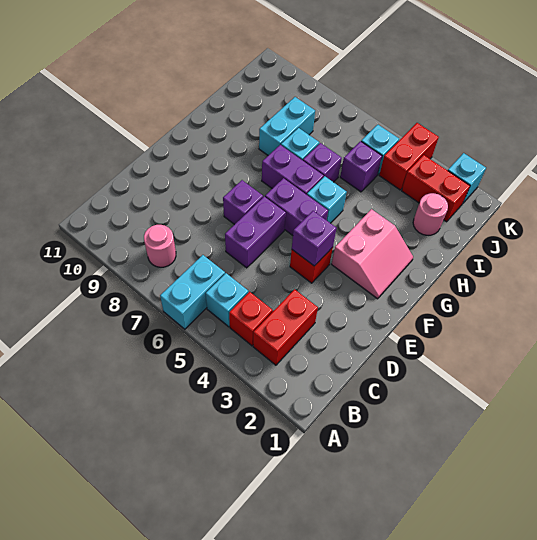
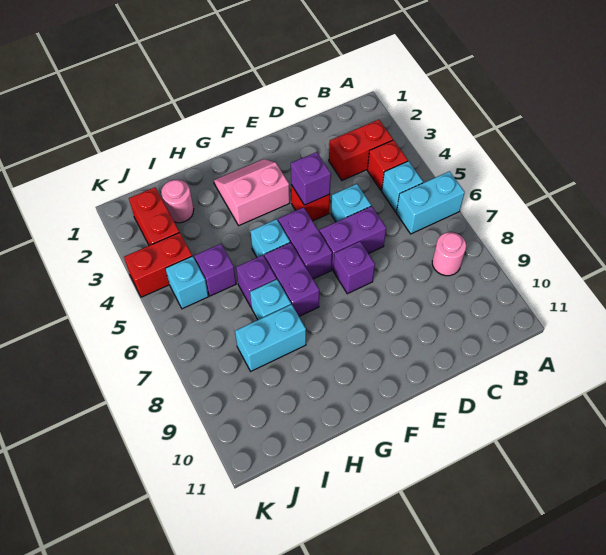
cyan 1x1 brick [448,153,486,204] -> cyan 1x1 brick moved to [331,184,371,222]

